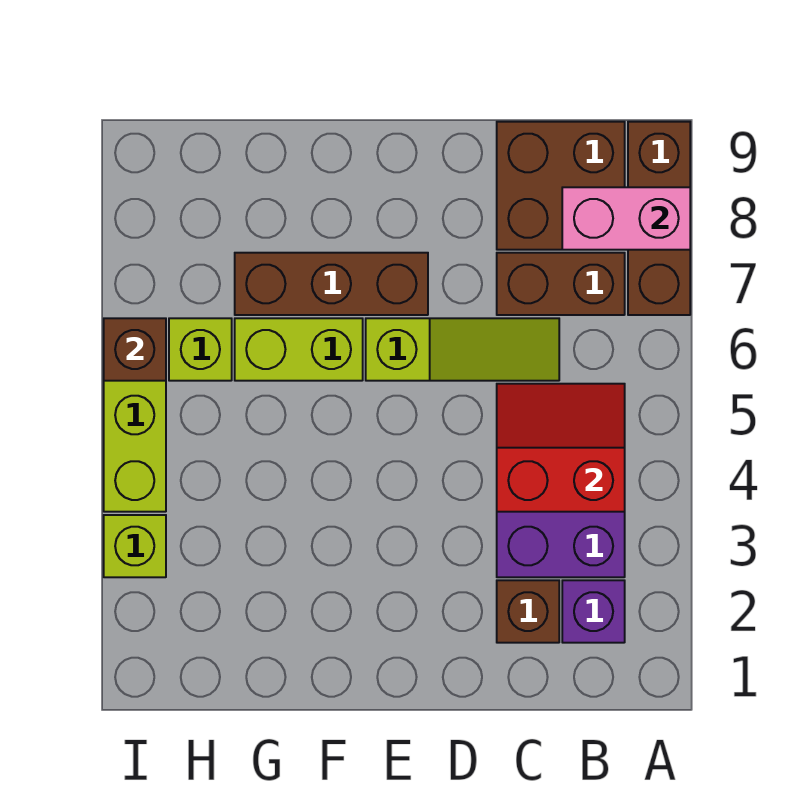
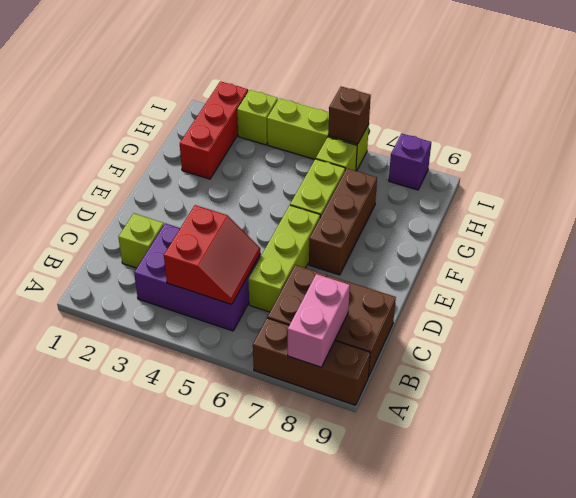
purple 1x1 brick [562,580,625,643] -> purple 1x1 brick moved to [389,133,431,190]
brown 1x1 brick [497,580,559,643] -> lime 1x1 brick [118,214,164,268]
lime 1x3 slope [366,318,559,381] -> lime 1x3 brick [248,205,320,312]
none -> red 1x3 brick [180,81,248,179]

